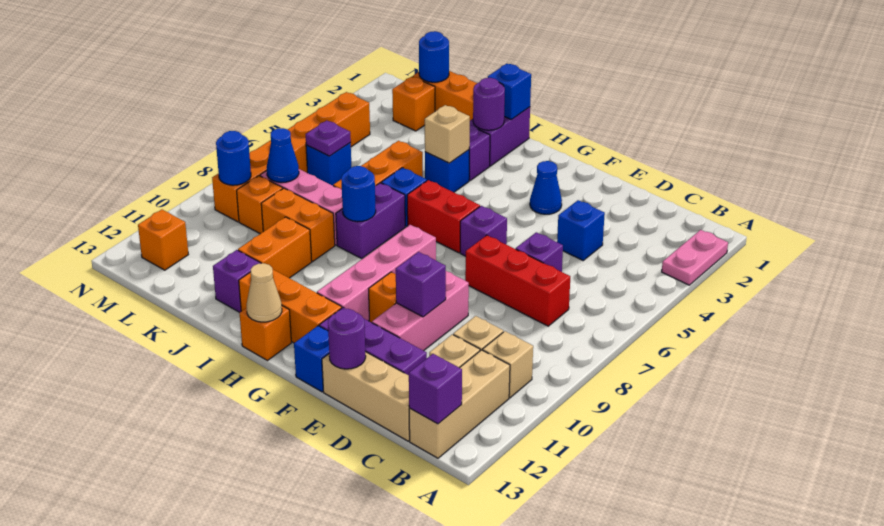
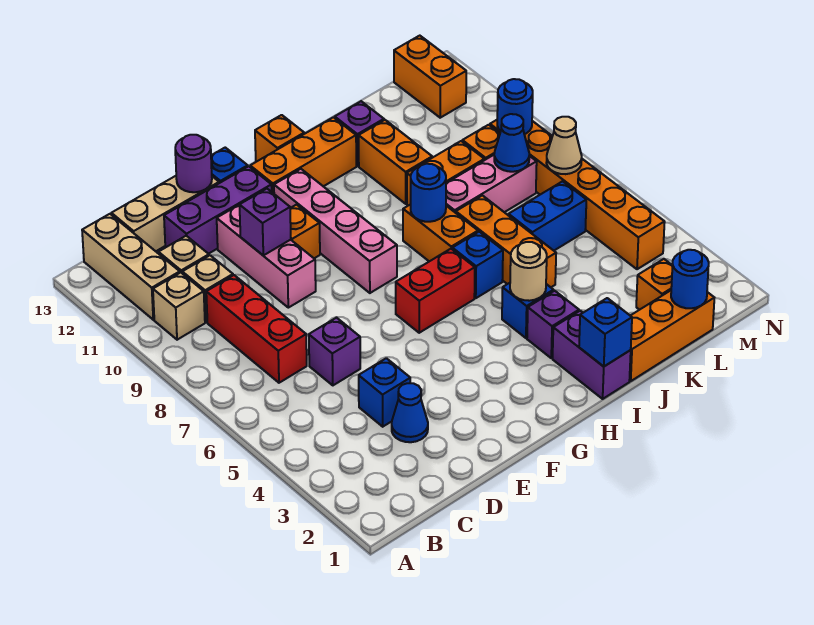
pink 1x2 plate [662,230,728,285] -> none
purple 1x1 brick [409,354,462,424] -> none
red 1x3 brick [465,235,570,326] -> red 1x3 brick turned to [206,275,307,383]
blue 1x1 cone [530,161,562,214] -> blue 1x1 cone moved to [392,383,428,442]
purple 1x1 brick [460,206,507,256] -> none
tan 1x1 cone [247,263,282,322] -> tan 1x1 cone moved to [546,117,582,174]
purple 1x1 round brick [473,78,505,130] -> none
tan 1x1 brick [425,105,470,163] -> tan 1x1 round brick [510,242,547,301]
purple 1x2 brick [336,183,405,259] -> orange 1x2 brick [403,204,478,261]
blue 1x1 brick [306,143,351,186] -> blue 1x2 brick [509,181,586,251]
purple 1x1 plate [306,120,351,156] -> none
orange 1x1 brick [138,210,188,270] -> orange 1x2 brick [394,36,466,118]

